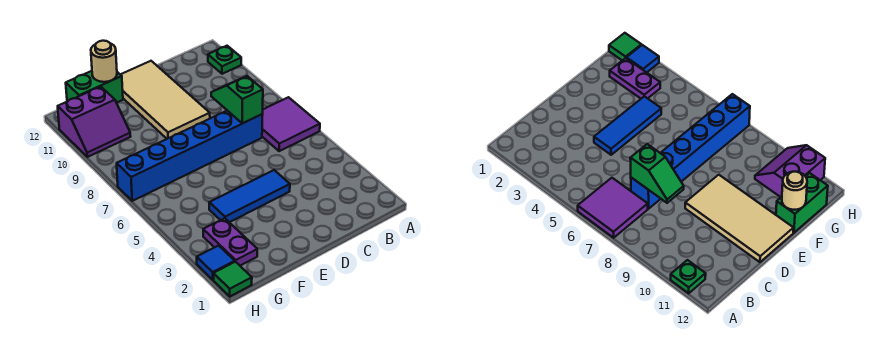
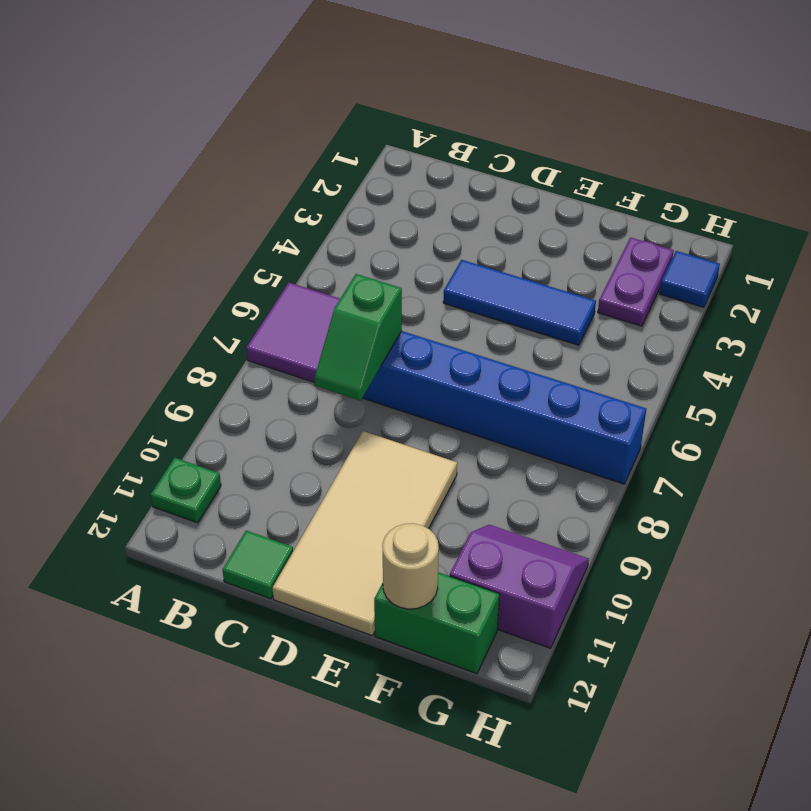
green 1x1 tile [213,262,252,296] -> green 1x1 tile moved to [223,531,293,599]

